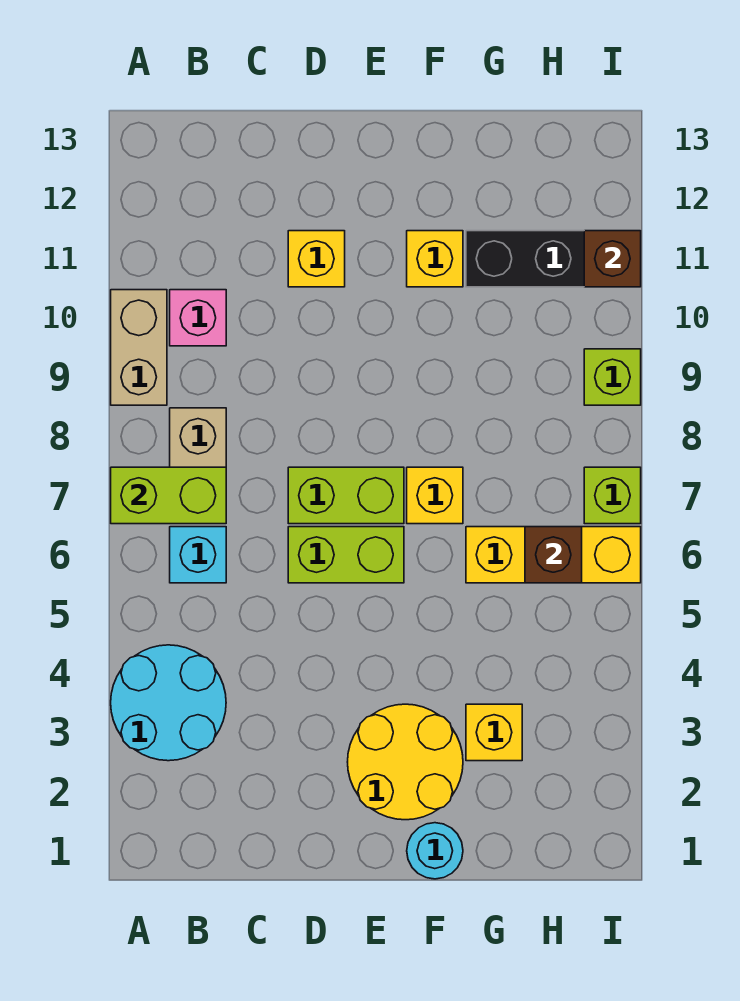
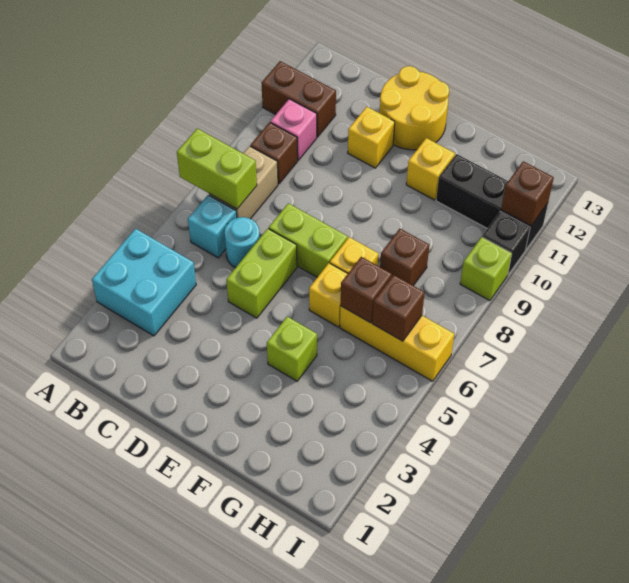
cyan 2x2 round brick [111,645,226,761] -> cyan 2x2 brick [92,229,196,336]
tan 1x2 brick [111,290,167,405] -> none
none -> brown 1x2 brick [262,61,336,137]
none -> brown 1x1 brick [250,122,298,184]
lime 1x2 brick [288,527,404,583] -> lime 1x2 brick turned to [226,229,297,318]
yellow 2x2 round brick [348,704,463,820] -> yellow 2x2 round brick moved to [380,66,449,150]
cyan 1x1 round brick [407,823,463,879] -> cyan 1x1 round brick moved to [224,217,260,268]
yellow 1x1 brick [466,704,522,761] -> yellow 1x1 brick moved to [309,263,348,327]
none -> brown 1x1 brick [341,257,392,323]
none -> brown 1x1 brick [380,229,429,286]
lime 1x1 brick [584,467,641,524] -> lime 1x1 brick moved to [267,317,317,381]
none -> black 1x1 brick [482,212,530,274]

